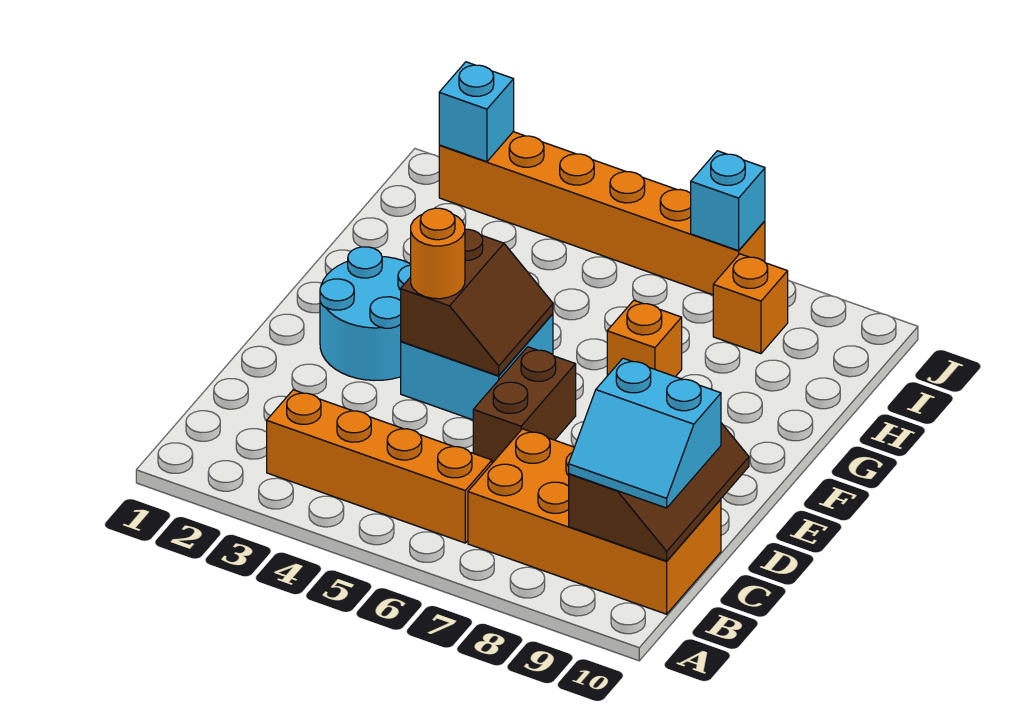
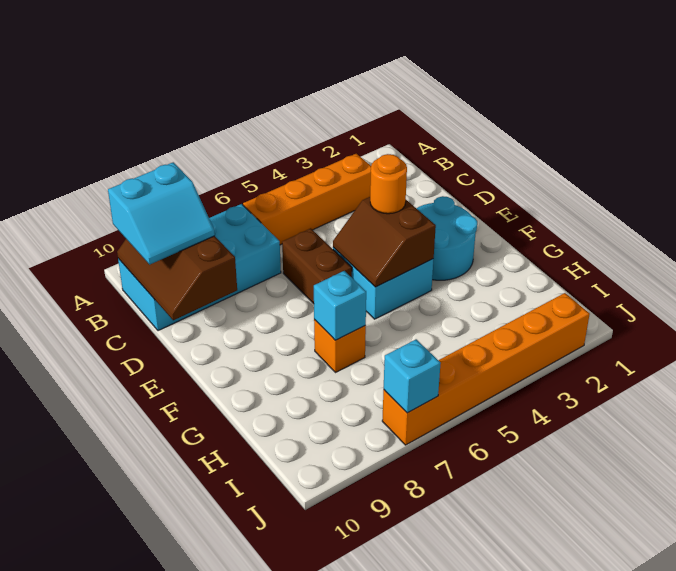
orange 2x4 brick [468,429,721,614] -> cyan 2x4 brick [118,204,281,331]
cyan 2x2 slope [569,358,721,508] -> cyan 2x2 slope turned to [108,162,215,264]
orange 1x1 brick [713,254,788,354] -> none
cyan 1x1 brick [439,62,514,162] -> cyan 1x1 brick moved to [314,271,366,340]

